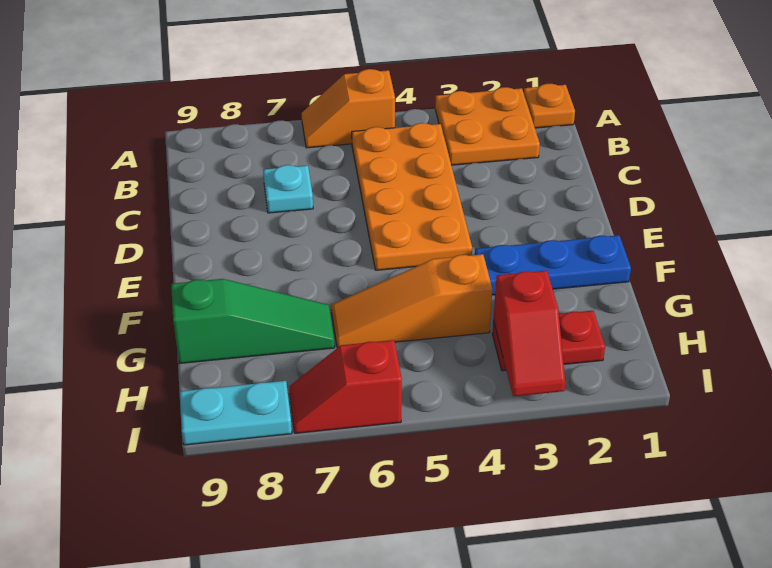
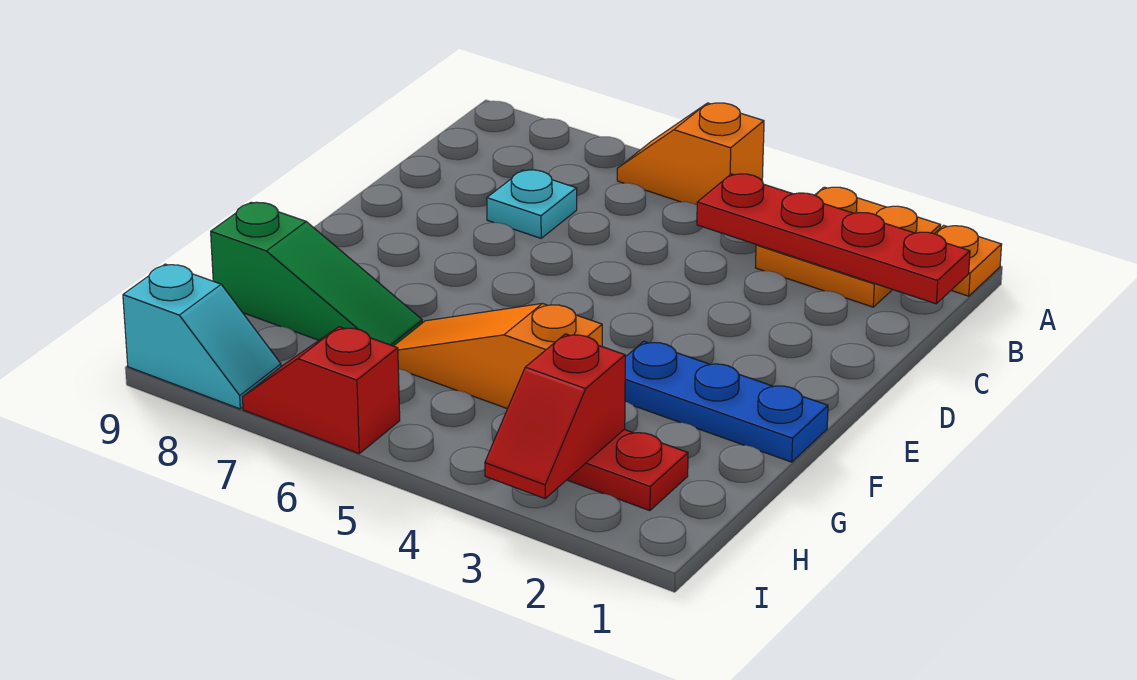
none -> red 1x4 plate [697,174,970,304]
orange 2x4 plate [352,123,472,270] -> none
cyan 1x2 plate [180,381,292,445] -> cyan 1x2 slope [123,264,281,409]

